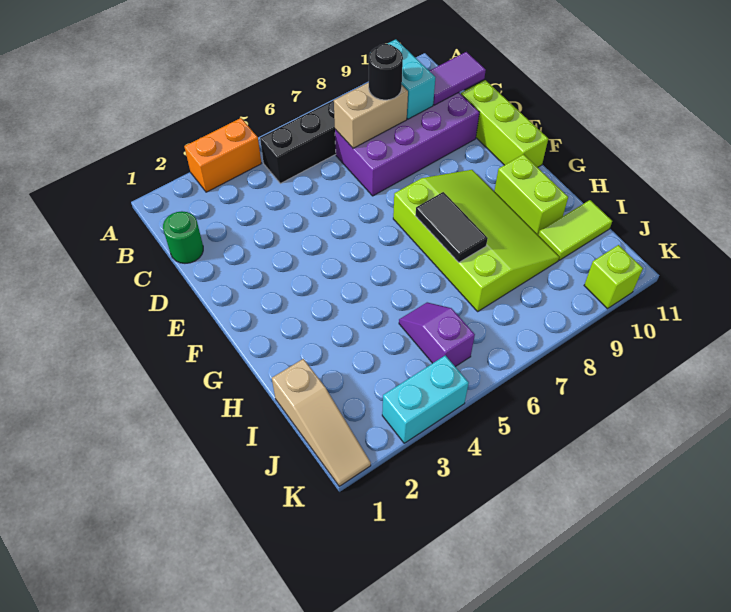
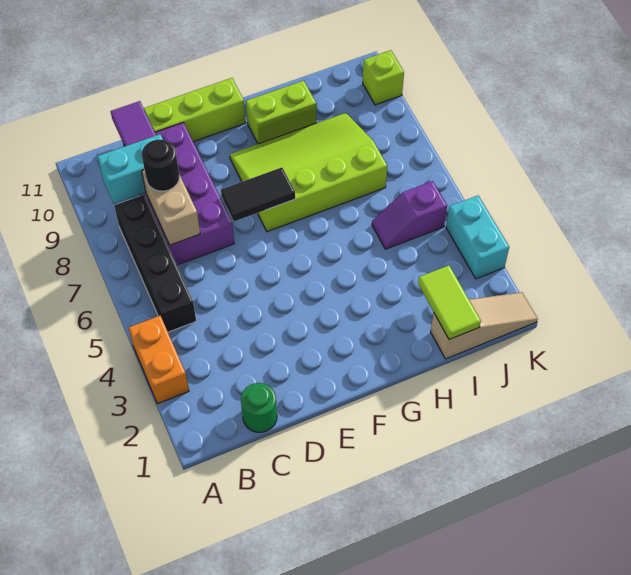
black 1x2 tile [415,192,488,262] -> black 1x2 tile moved to [221,167,295,222]
lime 1x2 tile [538,200,612,260] -> lime 1x2 tile moved to [418,265,481,339]

